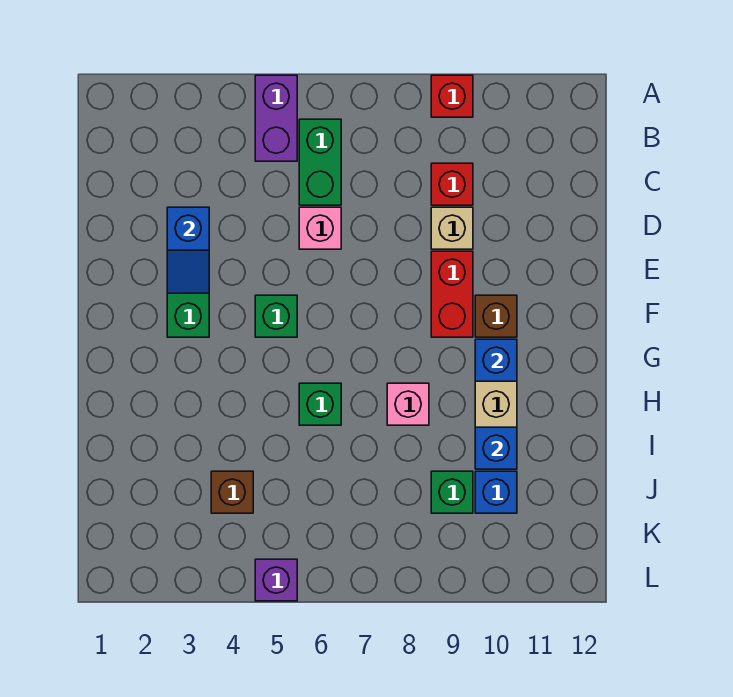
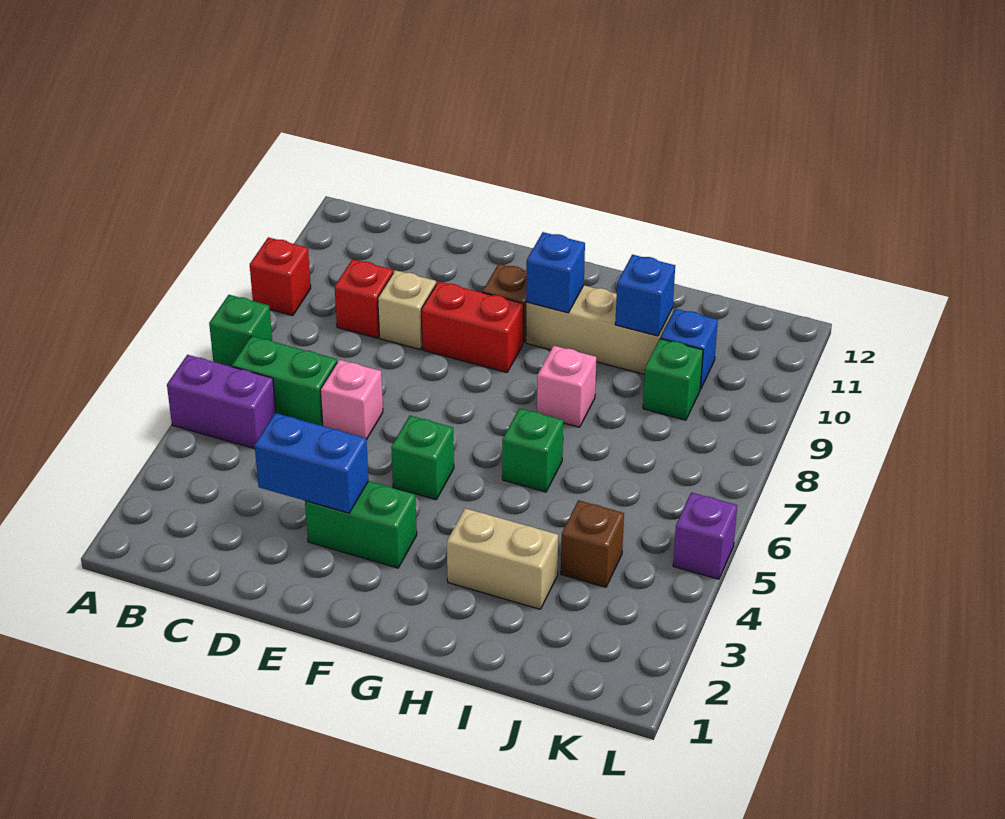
none -> green 1x1 brick [209,295,272,367]
blue 1x2 slope [167,207,209,293] -> blue 1x2 brick [255,413,369,513]
none -> tan 1x2 brick [447,508,558,609]

